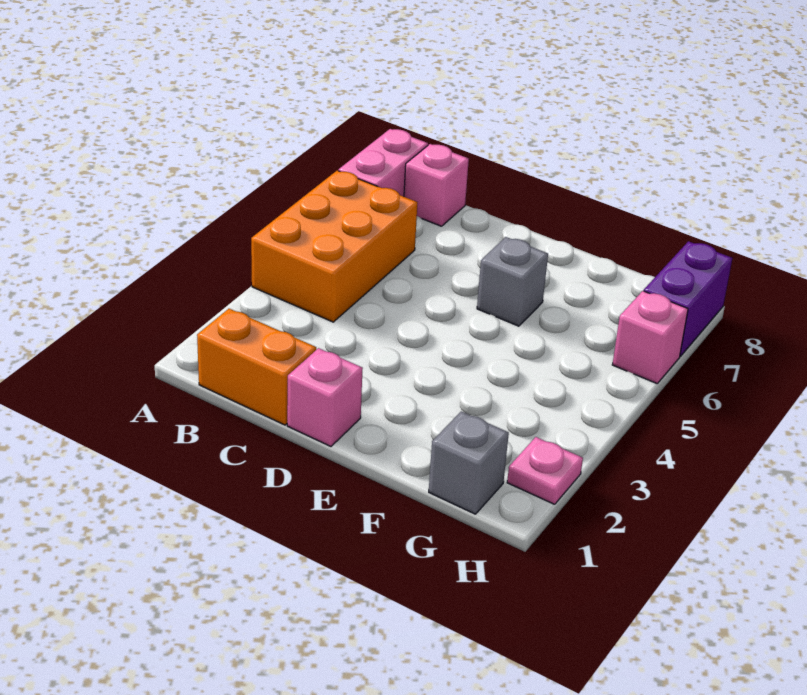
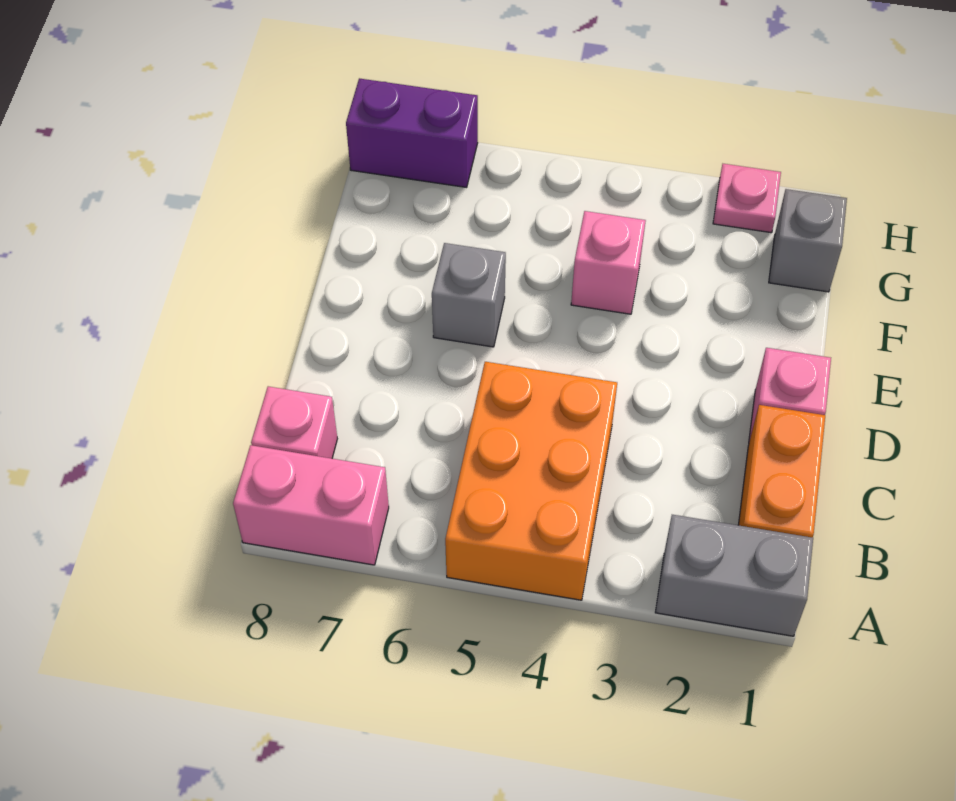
none -> grey 1x2 brick [655,515,813,636]
orange 2x3 brick [251,171,418,322] -> orange 2x3 brick turned to [445,362,617,600]
pink 1x1 brick [612,291,688,383] -> pink 1x1 brick moved to [571,211,646,314]

